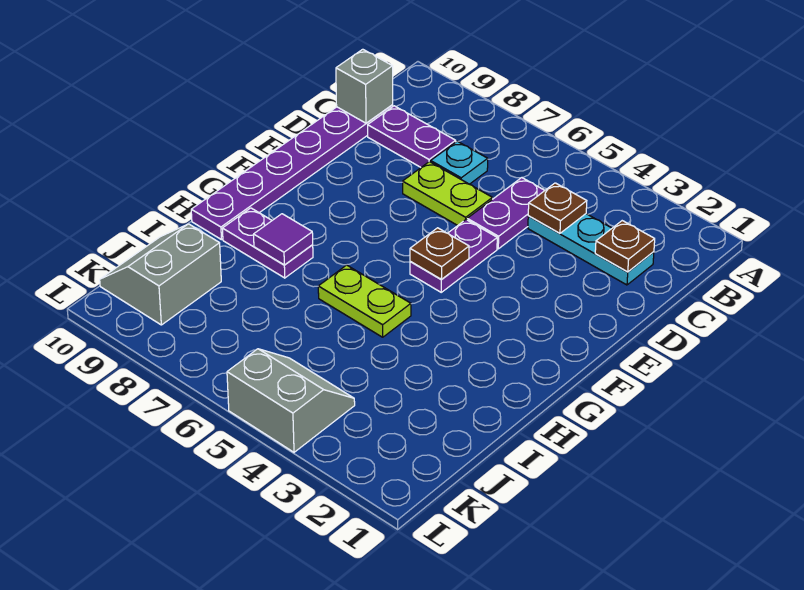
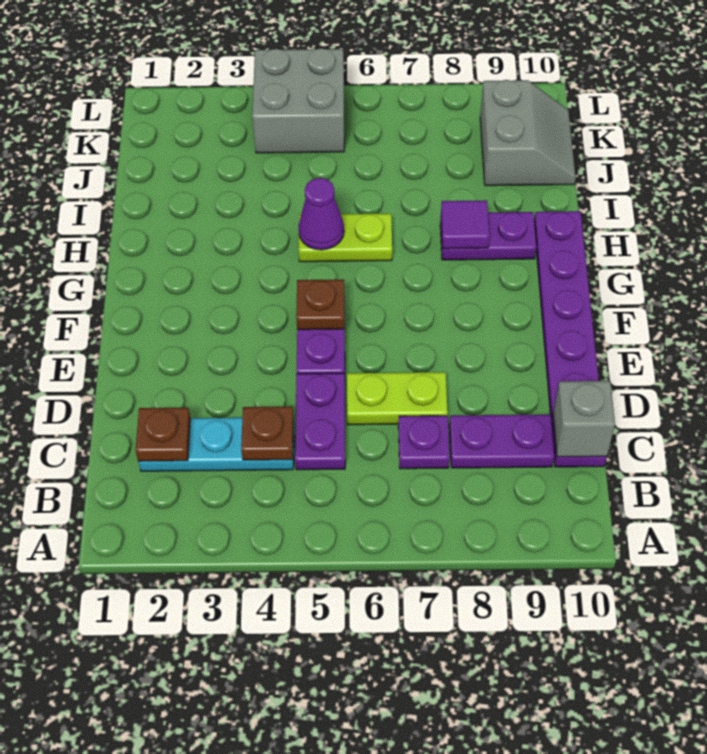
cyan 1x1 plate [431,141,488,184] -> purple 1x1 plate [398,416,450,469]
none -> purple 1x1 cone [298,178,344,250]
grey 2x2 slope [227,349,355,452] -> grey 2x2 brick [252,48,344,153]

